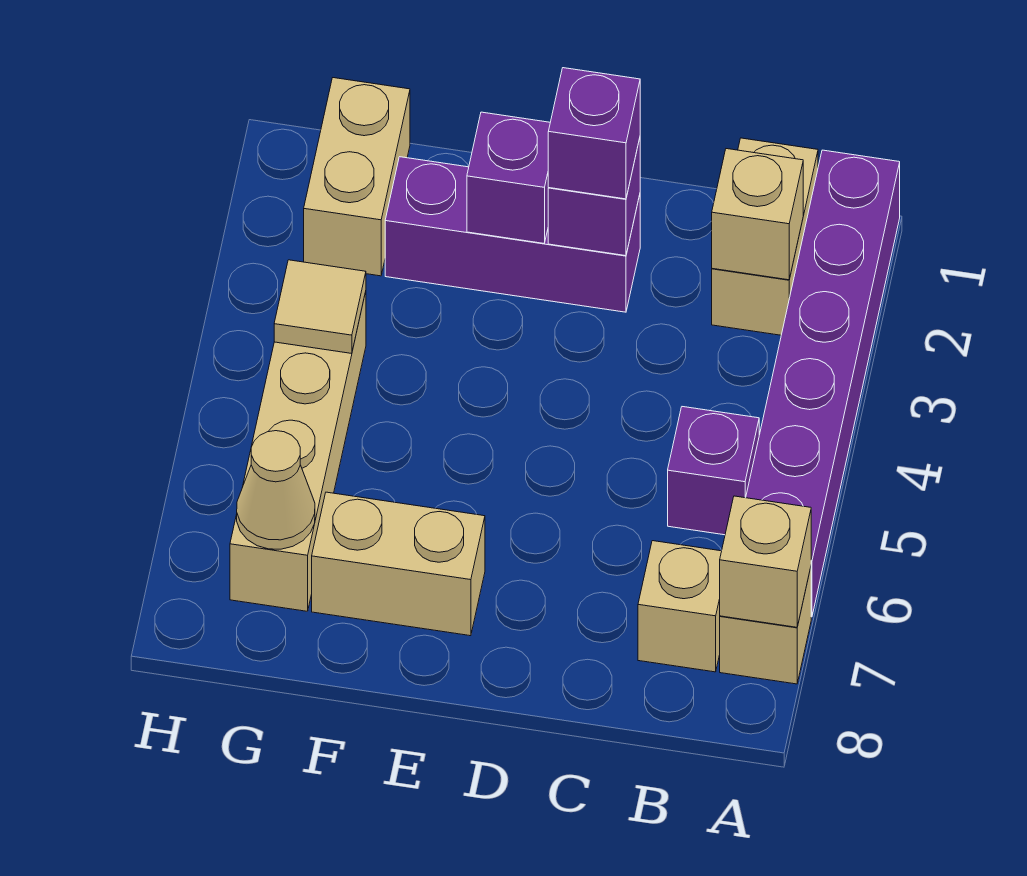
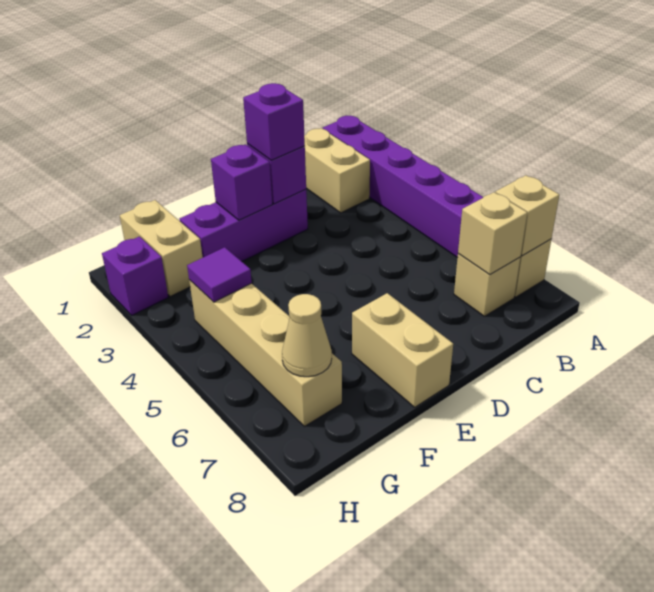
tan 1x1 brick [712,149,803,280] -> tan 1x1 brick moved to [458,192,527,275]
purple 1x1 brick [668,407,759,535] -> purple 1x1 brick moved to [102,237,168,315]
tan 1x2 brick [312,492,485,636] -> tan 1x2 brick turned to [352,293,453,407]
tan 1x1 tile [274,260,366,354] -> purple 1x1 tile [187,247,252,302]

